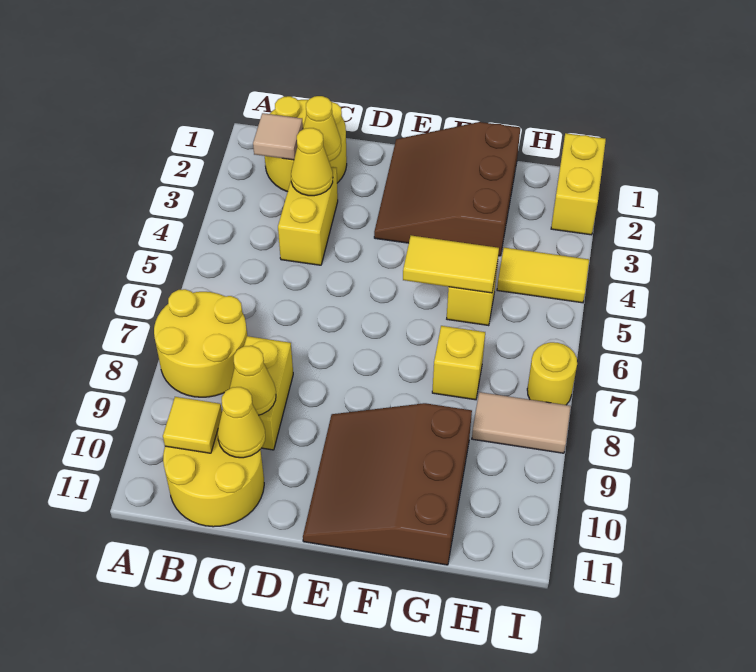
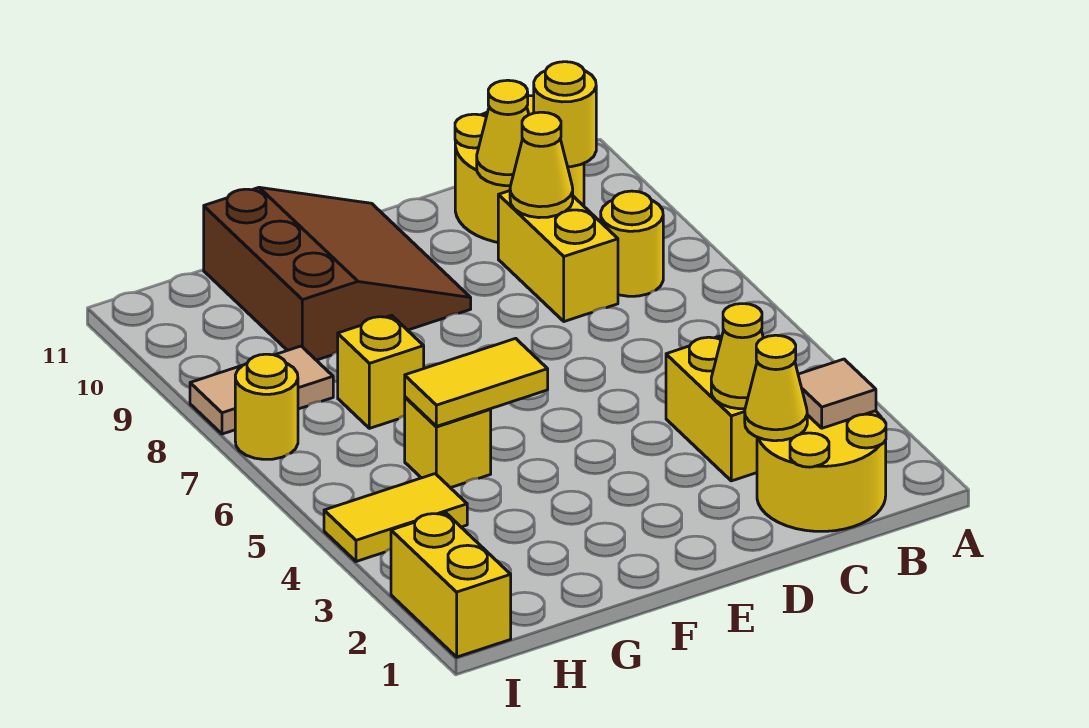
yellow 2x2 round brick [154,289,247,397] -> yellow 1x1 round brick [601,191,663,296]
yellow 1x1 tile [163,397,222,453] -> yellow 1x1 round brick [534,62,596,167]
brown 3x3 slope [374,122,520,256] -> none

